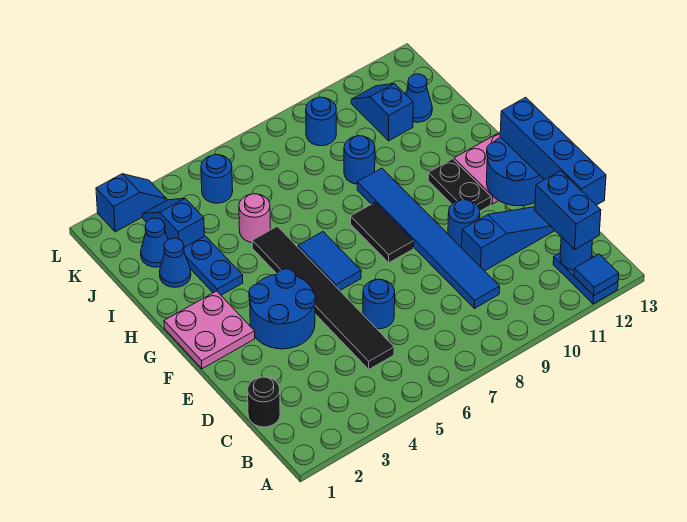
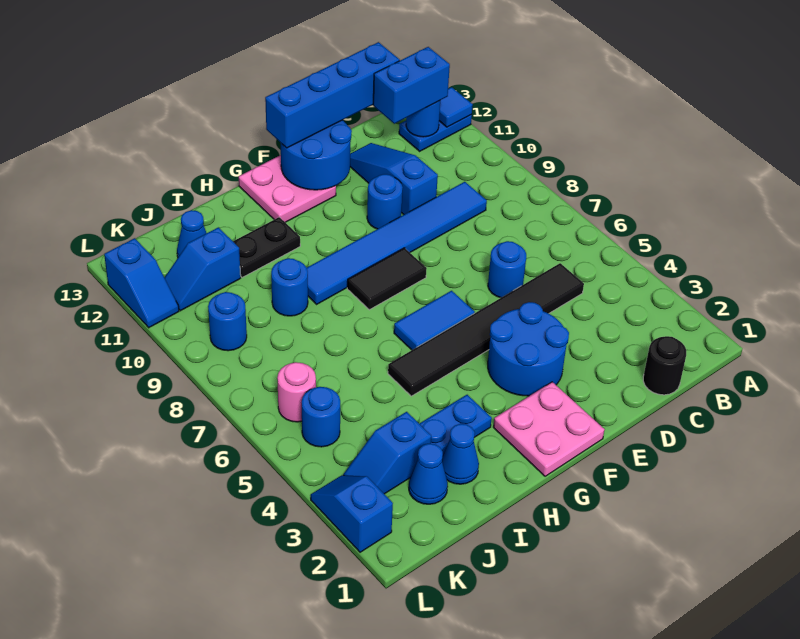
black 1x2 plate [428,159,491,211] -> black 1x2 plate moved to [233,217,300,278]
pink 1x1 round brick [239,194,271,242] -> pink 1x1 round brick moved to [277,362,316,422]
none -> blue 1x2 slope [104,238,179,328]

